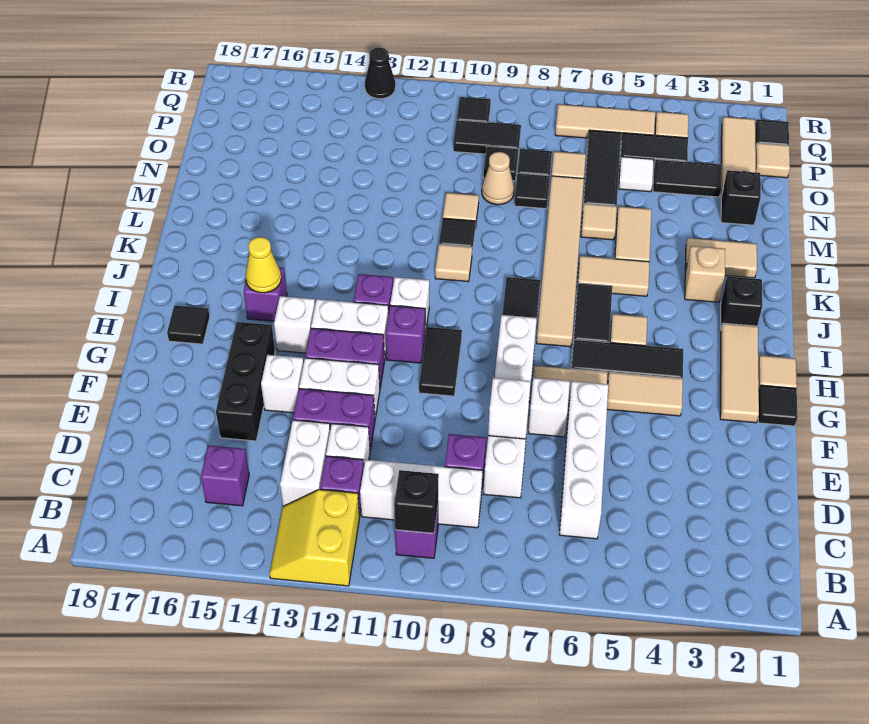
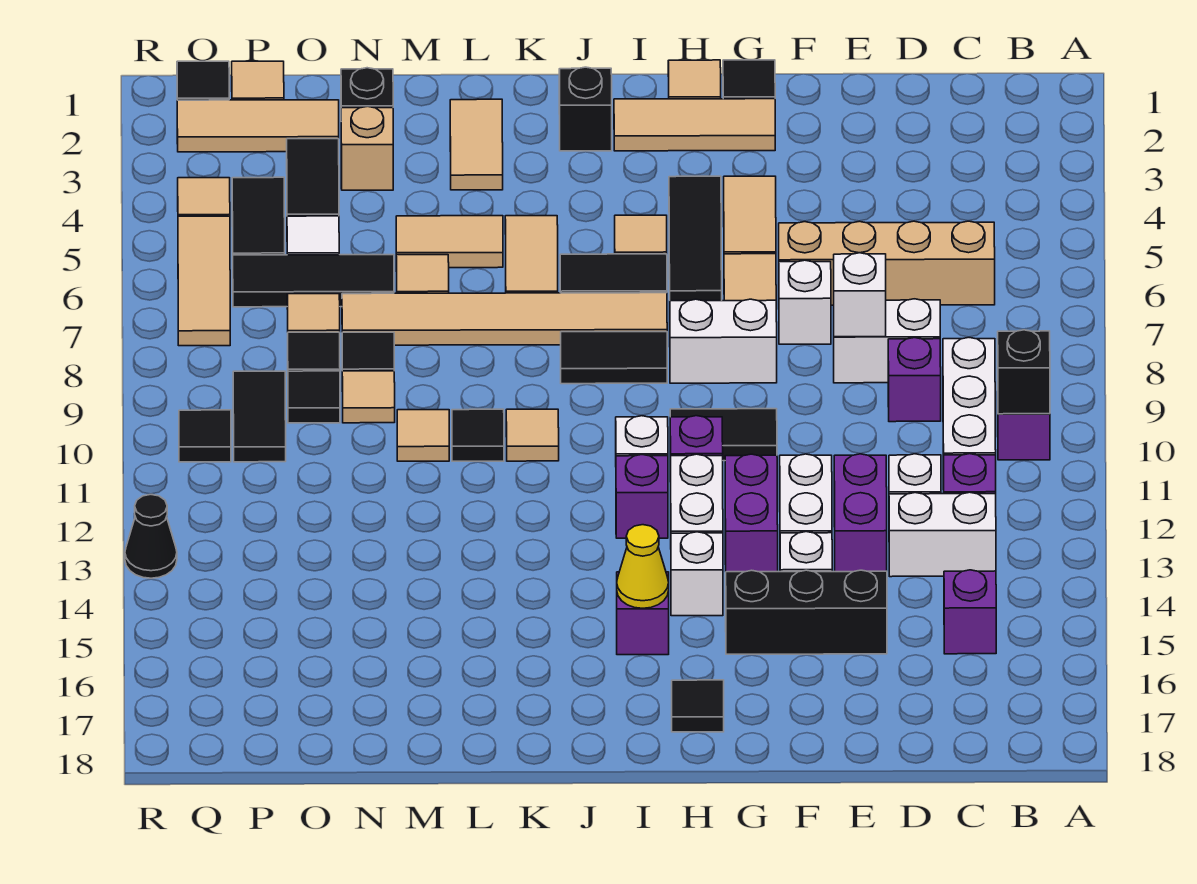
yellow 2x2 slope [270,490,360,586] -> none
white 1x4 brick [559,381,608,539] -> tan 1x4 brick [779,221,995,305]
tan 1x1 brick [685,246,725,302] -> tan 1x1 brick moved to [341,106,393,190]
tan 1x1 cone [482,152,514,205] -> tan 1x1 tile [342,371,395,423]

